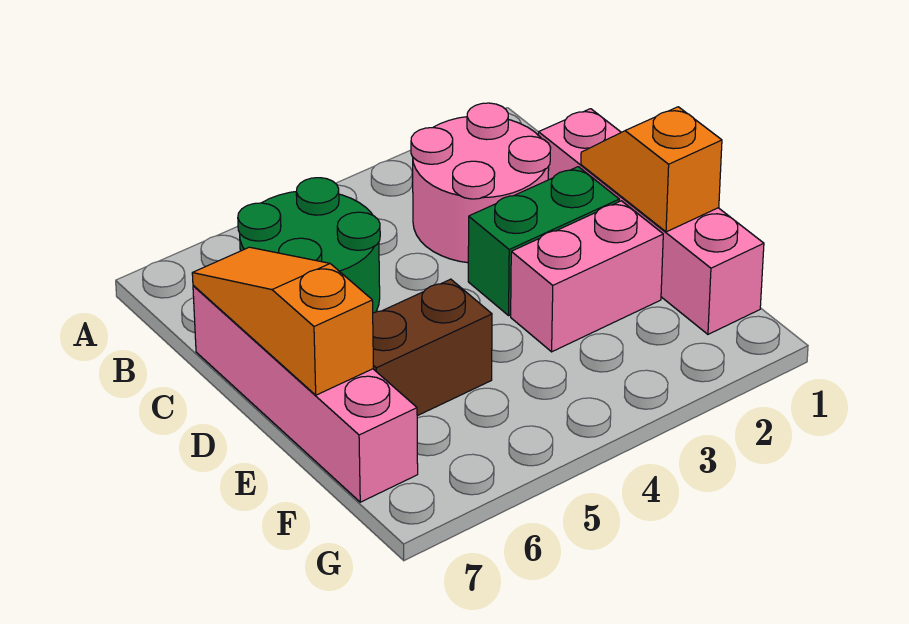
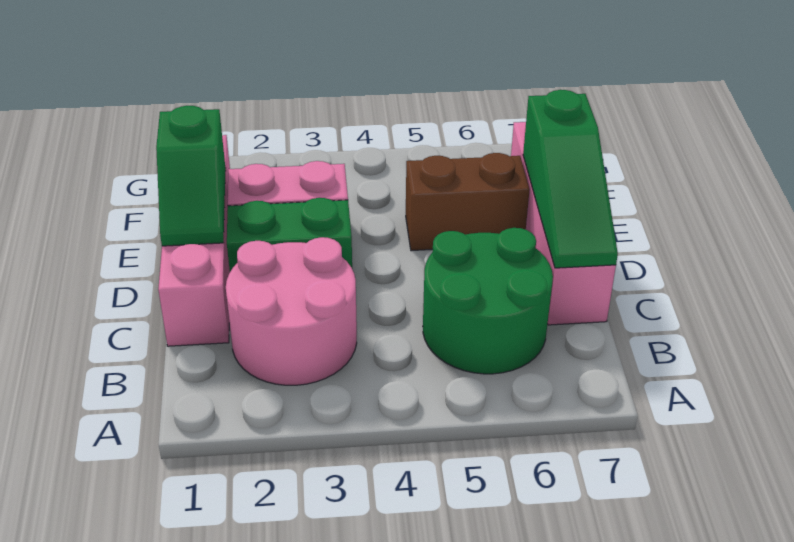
orange 1x3 slope [192,247,373,395] -> green 1x3 slope [523,90,618,268]
orange 1x2 slope [581,107,722,232] -> green 1x2 slope [156,106,226,246]

